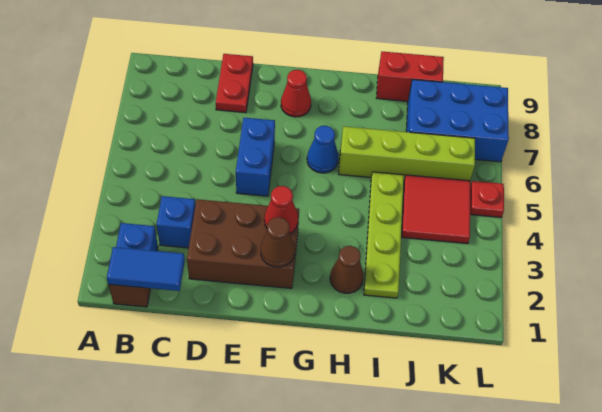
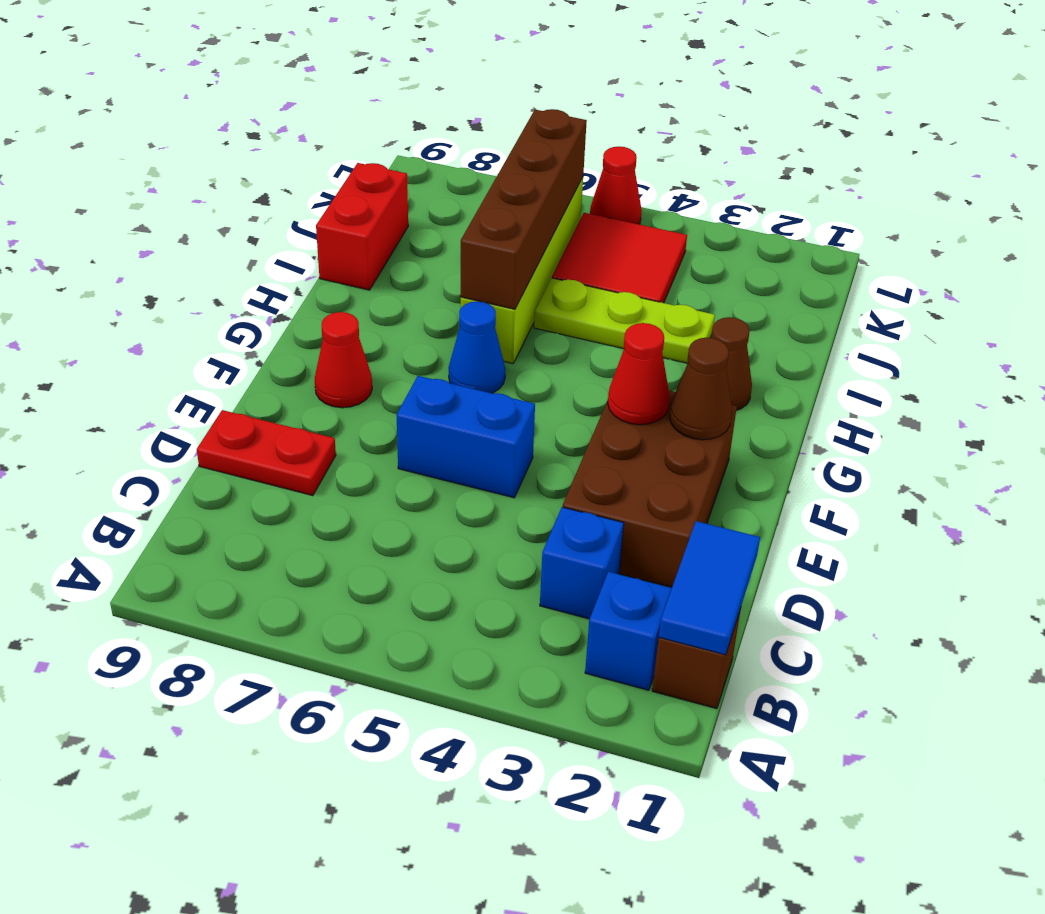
none -> brown 1x4 brick [461,109,587,309]
lime 1x4 plate [364,172,404,298] -> lime 1x3 plate [534,278,715,363]
blue 2x3 brick [406,79,509,162] -> none
red 1x1 plate [470,181,504,217] -> red 1x1 cone [590,146,642,224]

